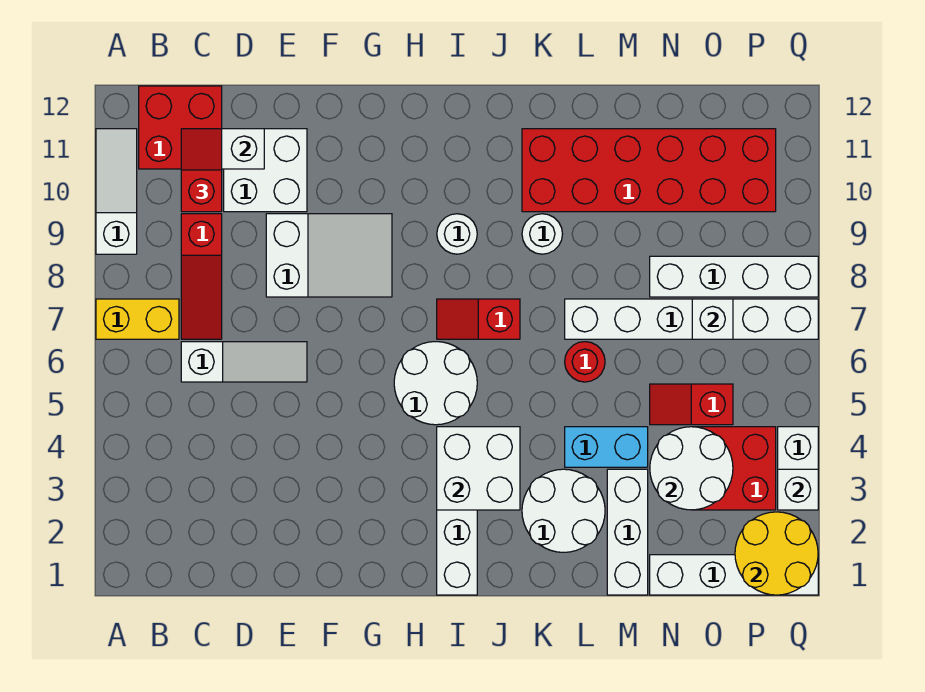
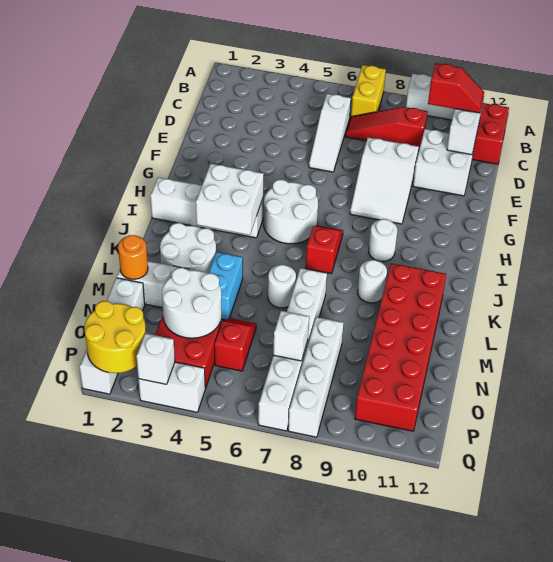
red 1x1 round brick [565,342,605,382] -> white 1x1 round brick [268,265,296,308]
none -> orange 1x1 round brick [118,235,148,279]

